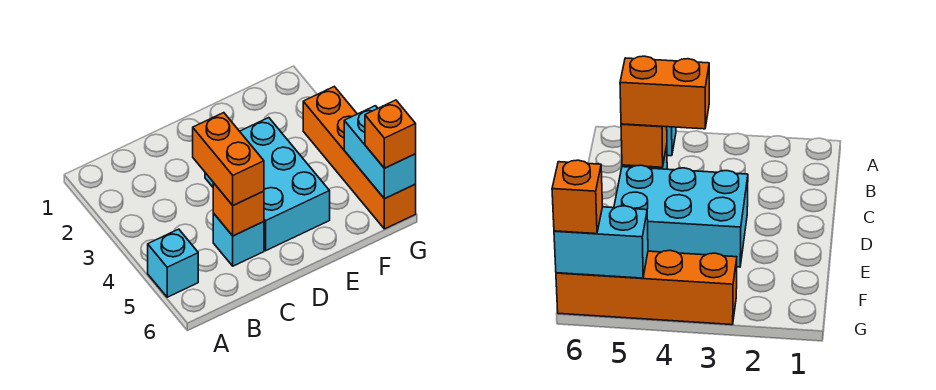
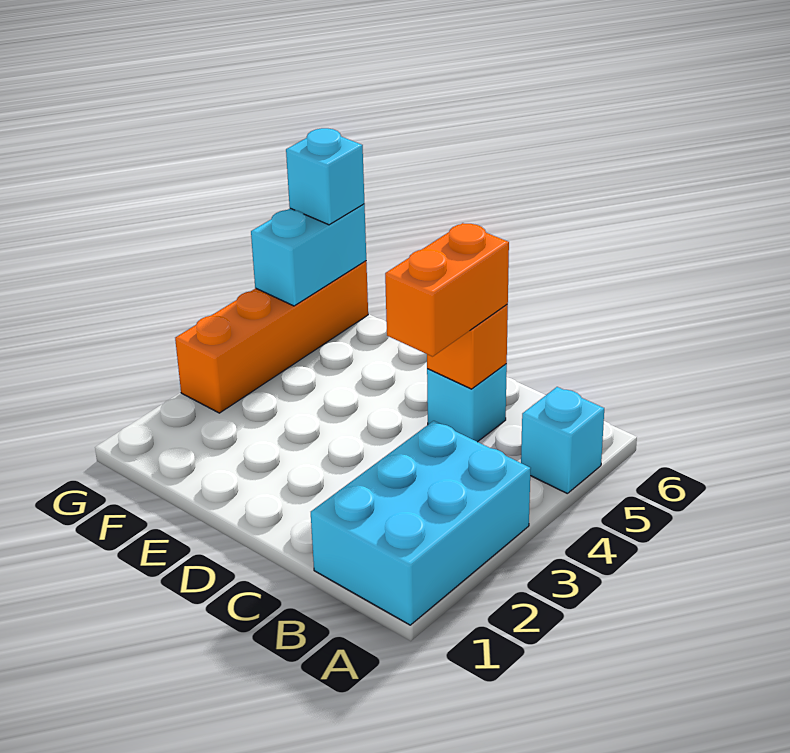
cyan 2x3 brick [205,118,330,251] -> cyan 2x3 brick moved to [311,421,531,625]
orange 1x1 brick [365,100,416,168] -> cyan 1x1 brick [286,128,364,225]

